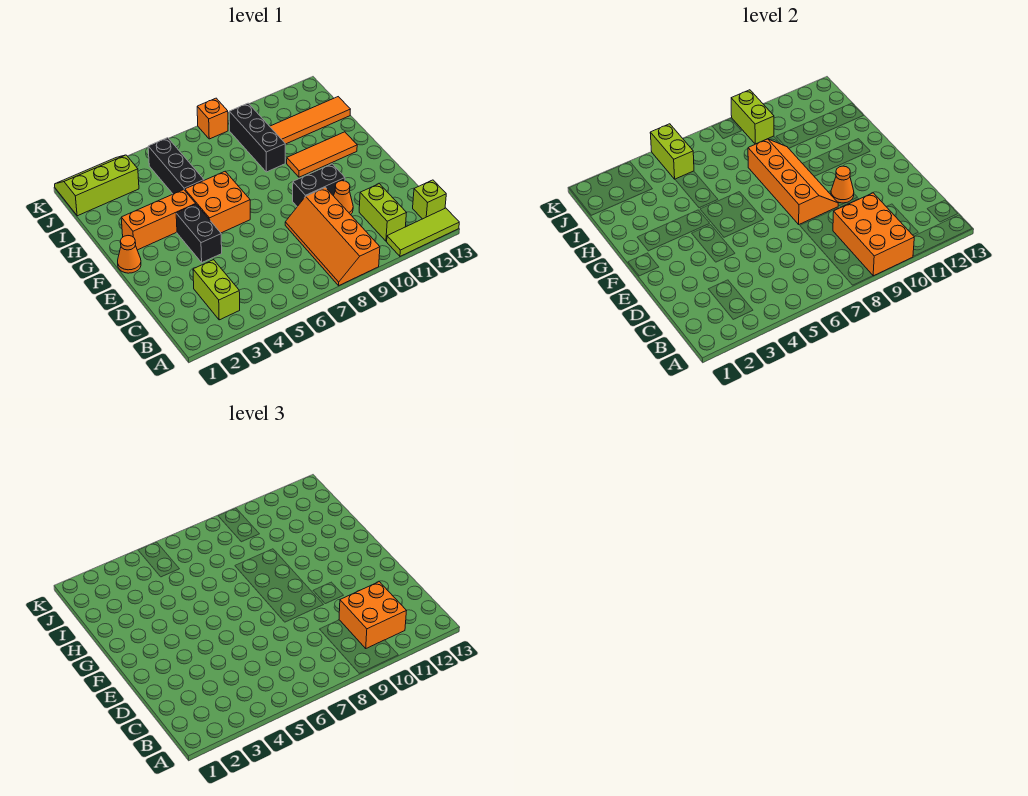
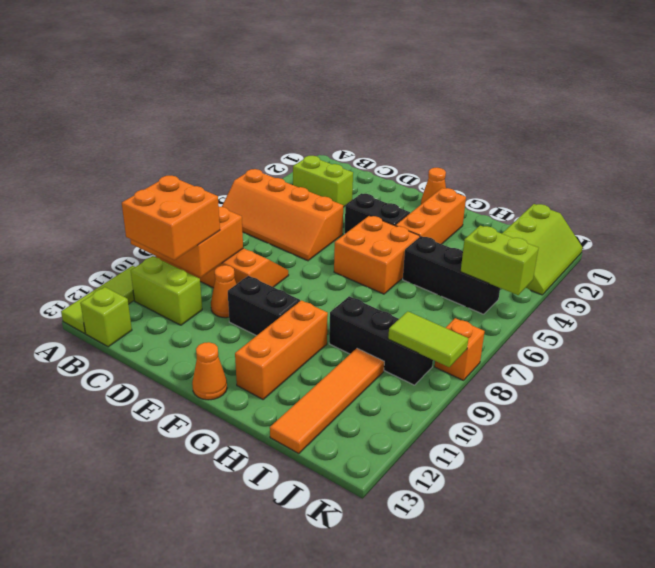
orange 2x4 slope [748,139,838,224] -> orange 2x4 slope moved to [222,169,343,261]
black 1x2 brick [293,164,345,207] -> black 1x2 brick turned to [228,276,300,336]
orange 1x1 cone [831,166,854,203] -> orange 1x1 cone moved to [192,342,227,400]
orange 1x3 tile [287,132,357,177] -> orange 1x3 brick [235,300,328,399]
lime 1x2 brick [731,90,774,144] -> lime 1x2 tile [388,311,468,367]

